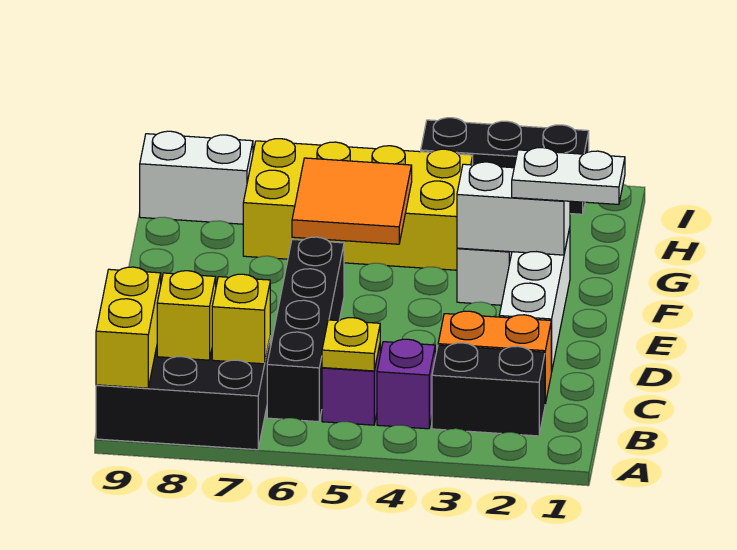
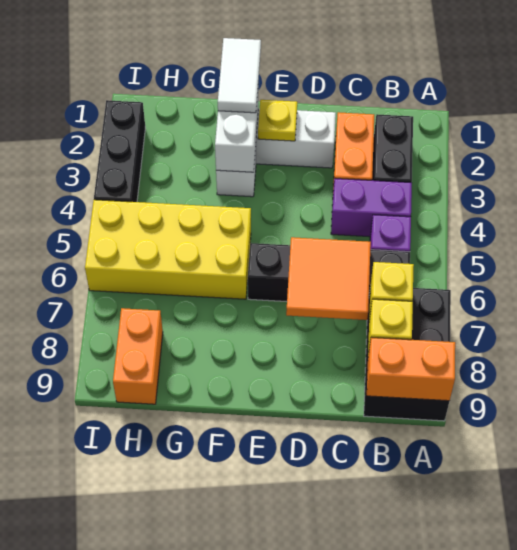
yellow 1x2 brick [96,267,161,388] -> orange 1x2 brick [367,337,455,401]
purple 1x1 brick [377,339,435,429] -> purple 1x2 brick [331,178,412,237]
yellow 1x1 plate [322,318,380,371] -> yellow 1x1 plate moved to [258,100,297,141]
white 1x2 plate [512,148,625,204] -> white 1x2 tile [218,38,261,113]
orange 2x2 tile [292,158,412,244] -> orange 2x2 tile moved to [286,237,371,320]
yellow 2x4 brick [243,139,473,270] -> yellow 2x4 brick turned to [85,200,251,299]
white 1x2 brick [140,131,253,224] -> orange 1x2 brick [113,308,163,404]

